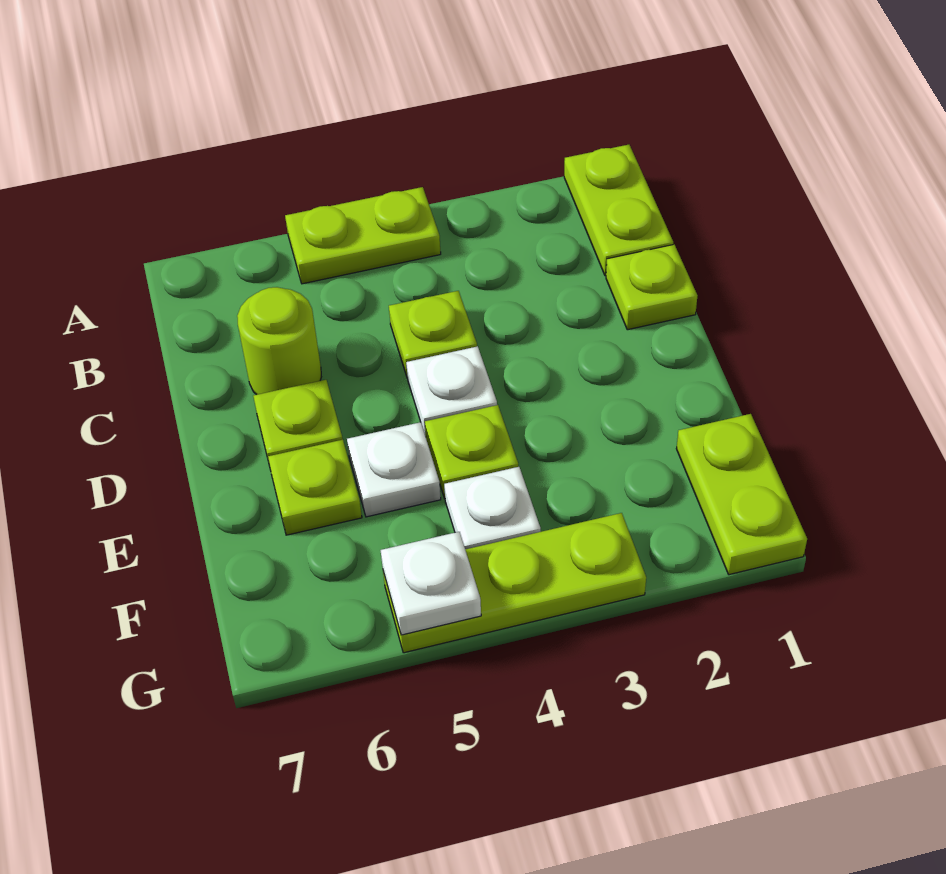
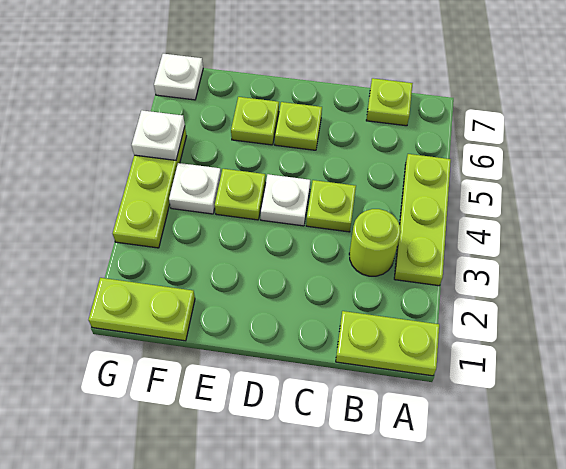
lime 1x2 plate [285,187,441,284] -> lime 1x3 plate [394,154,451,286]
lime 1x1 plate [606,244,698,330] -> lime 1x1 plate moved to [366,78,413,126]
lime 1x1 round brick [237,287,321,395] -> lime 1x1 round brick moved to [349,209,401,276]
white 1x1 plate [347,422,441,517] -> white 1x1 plate moved to [154,54,203,100]

